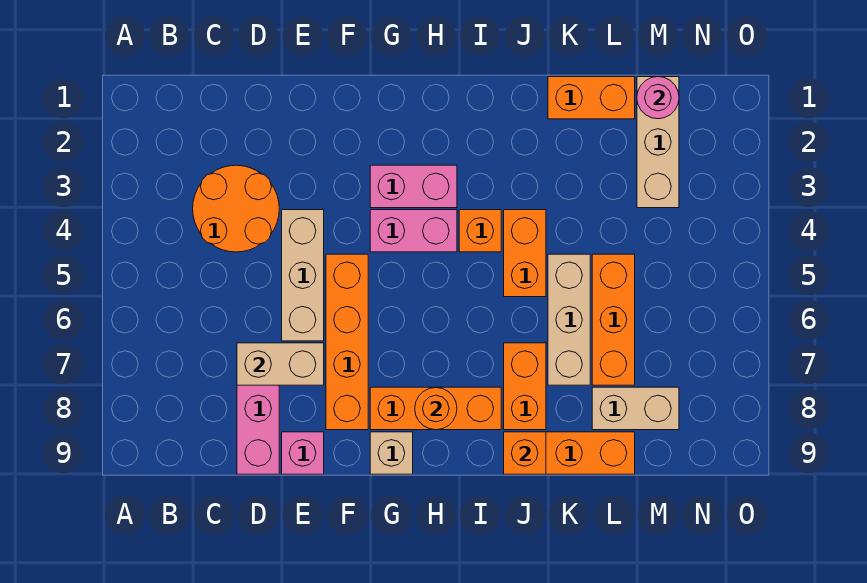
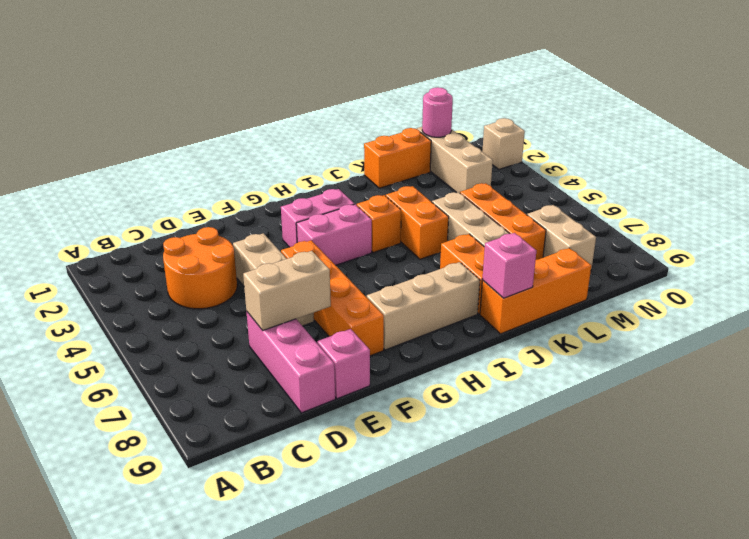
orange 1x3 brick [370,387,501,430] -> tan 1x3 brick [367,262,480,350]
tan 1x1 brick [370,432,413,474] -> tan 1x1 brick moved to [482,118,525,169]
orange 1x1 round brick [415,387,457,430] -> none
orange 1x1 brick [504,432,546,474] -> pink 1x1 brick [482,233,536,298]
tan 1x2 brick [592,387,679,430] -> tan 1x2 brick turned to [527,205,596,270]

